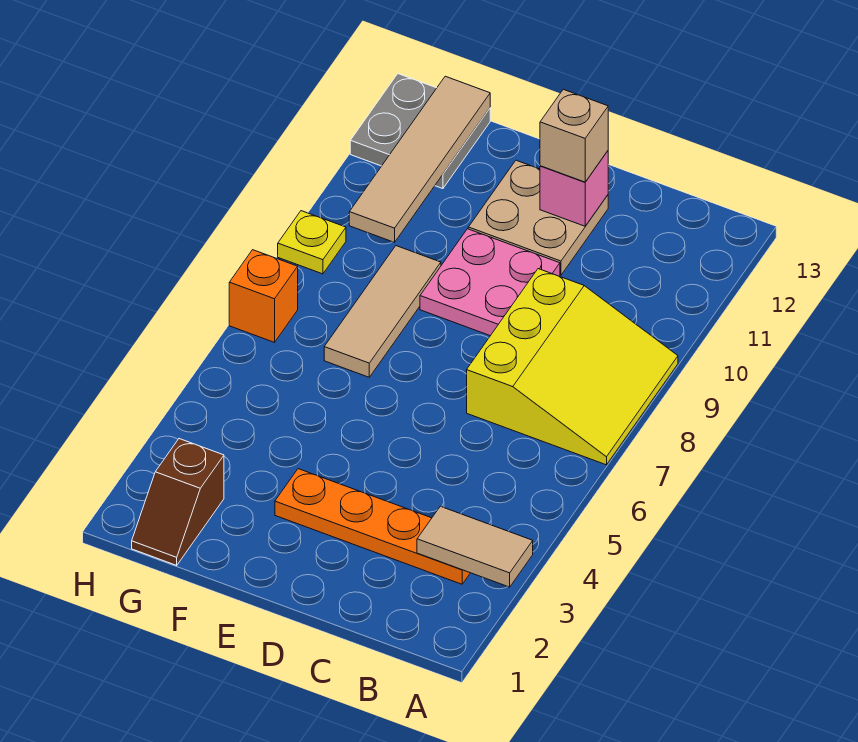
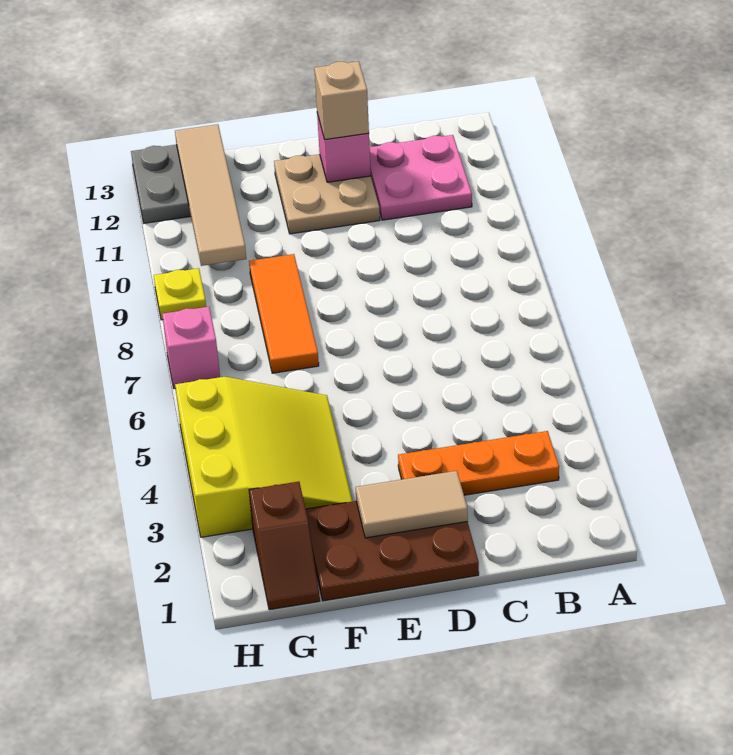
tan 1x2 tile [417,506,533,587] -> tan 1x2 tile moved to [355,471,468,538]
yellow 3x3 slope [467,269,678,465] -> yellow 3x3 slope moved to [175,377,353,537]
orange 1x4 plate [275,469,470,584] -> orange 1x3 plate [398,431,559,495]
none -> brown 2x3 plate [306,501,479,601]
pink 2x2 plate [420,229,560,336] -> pink 2x2 plate moved to [370,135,472,220]
tan 1x3 tile [324,246,441,377] -> orange 1x3 tile [249,254,319,373]
orange 1x1 brick [229,250,298,342] -> pink 1x1 brick [162,307,220,388]

